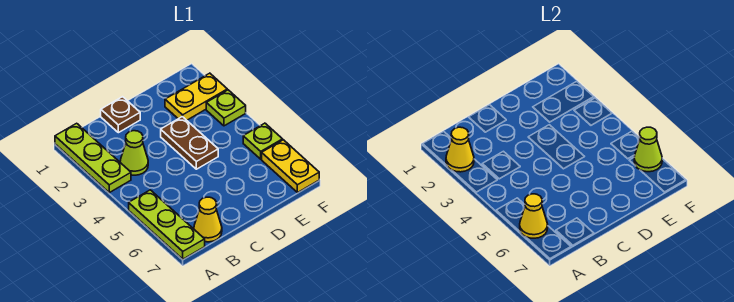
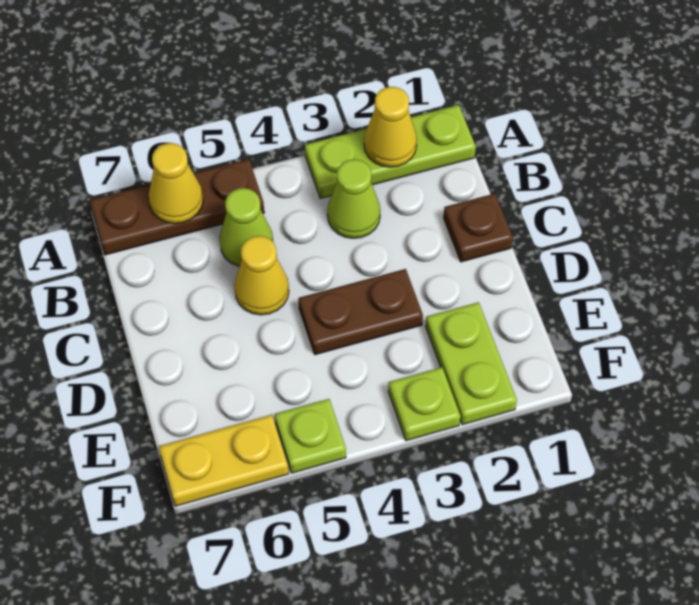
lime 1x3 plate [129,190,205,259] -> brown 1x3 plate [90,159,264,255]
yellow 1x1 cone [194,197,222,242] -> yellow 1x1 cone moved to [234,236,289,315]
yellow 1x2 plate [165,73,227,120] -> lime 1x2 plate [426,302,517,425]
lime 1x1 cone [634,127,662,172] -> lime 1x1 cone moved to [219,188,273,266]

